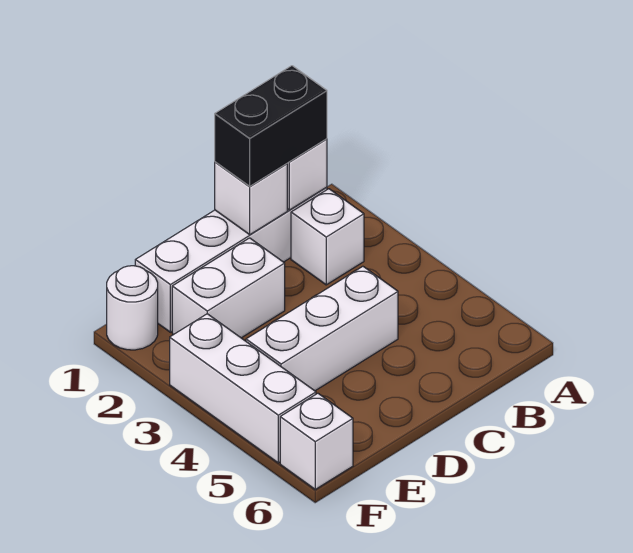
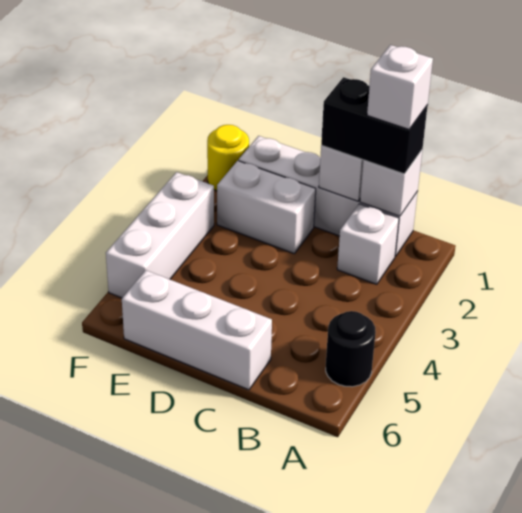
none -> black 1x1 round brick [326,311,376,387]
white 1x3 brick [246,266,398,391] -> white 1x3 brick moved to [122,270,272,390]
white 1x1 round brick [107,266,158,350] -> yellow 1x1 round brick [207,125,249,191]
white 1x1 brick [280,393,353,489] -> white 1x1 brick moved to [367,45,433,129]

